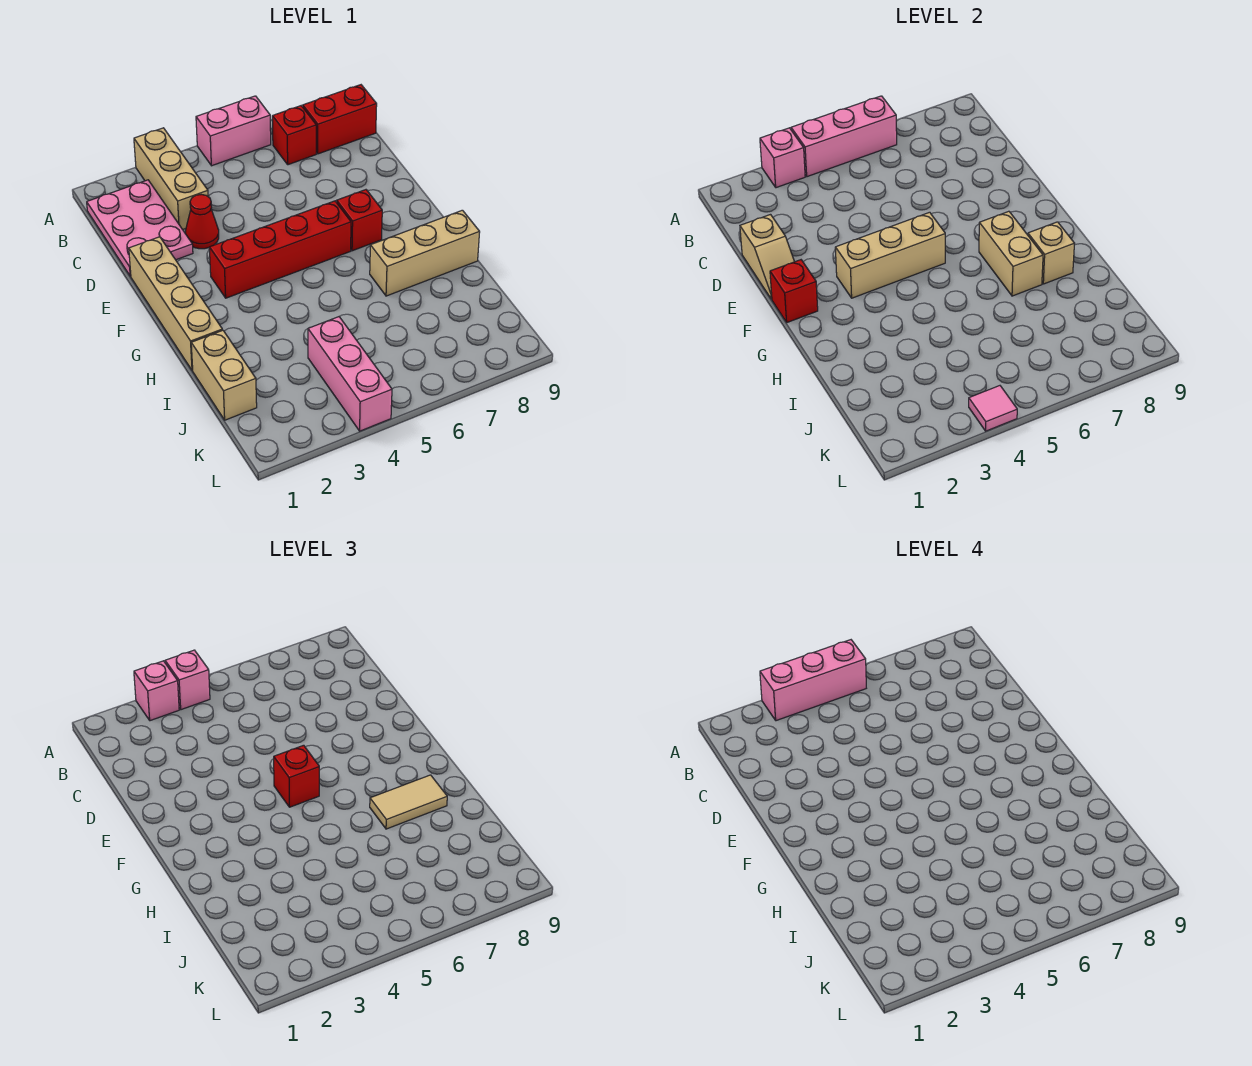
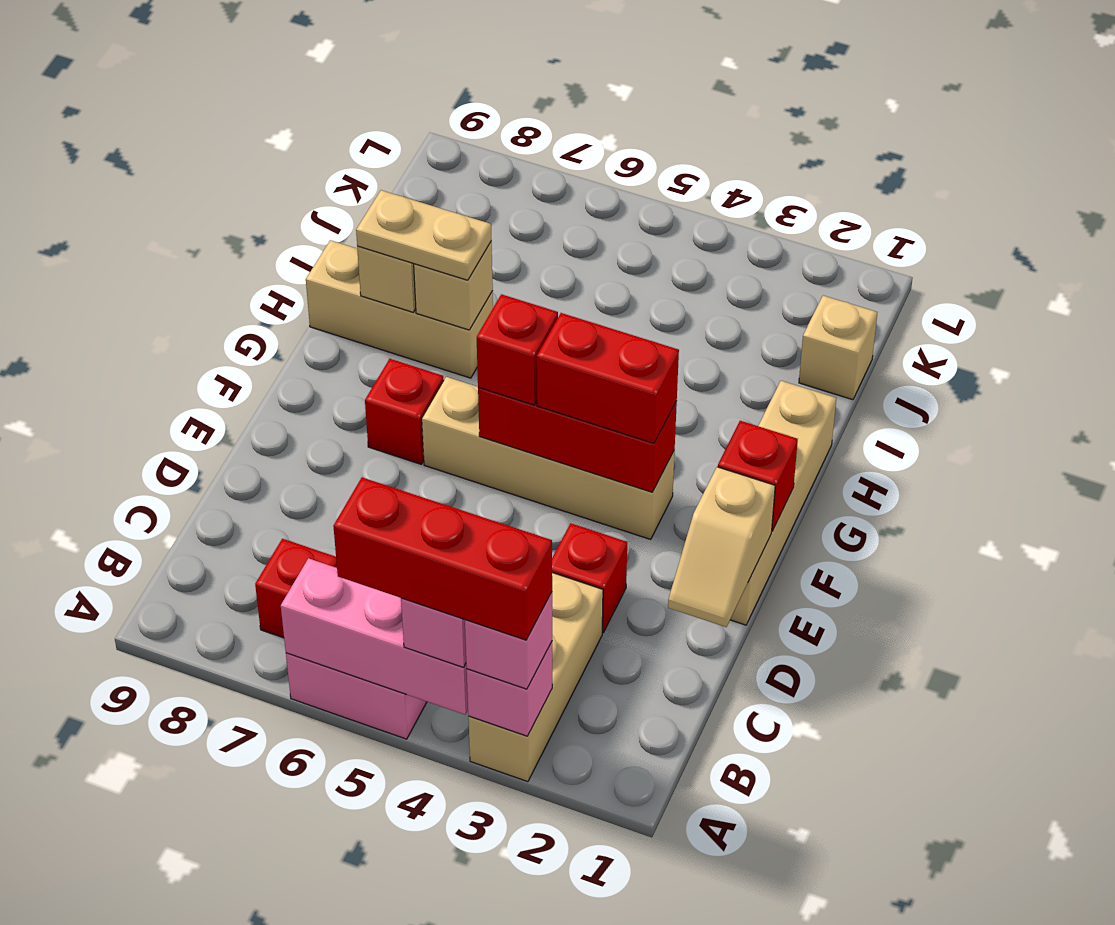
pink 1x3 brick [760,640,866,721] -> red 1x3 brick [333,477,552,640]
pink 2x3 plate [87,180,193,276] -> none
red 1x2 brick [303,85,377,154] -> red 1x2 brick moved to [537,313,679,443]
tan 1x2 slope [740,215,794,299] -> tan 1x2 slope turned to [668,467,775,627]
red 1x1 cone [185,194,219,249] -> red 1x1 brick [552,523,627,633]
red 1x4 brick [209,201,351,298] -> tan 1x4 brick [422,377,675,539]
tan 1x3 brick [835,212,945,298] -> red 1x3 brick [478,387,677,492]
tan 1x2 brick [979,211,1043,296] -> tan 1x1 brick [414,241,493,330]
tan 1x2 tile [370,775,447,829] -> tan 1x2 plate [356,190,491,280]
tan 1x2 brick [191,330,257,420] -> tan 1x1 brick [799,296,877,400]
pink 1x3 brick [308,317,392,431] -> none
pink 1x1 tile [969,386,1017,431] -> none

